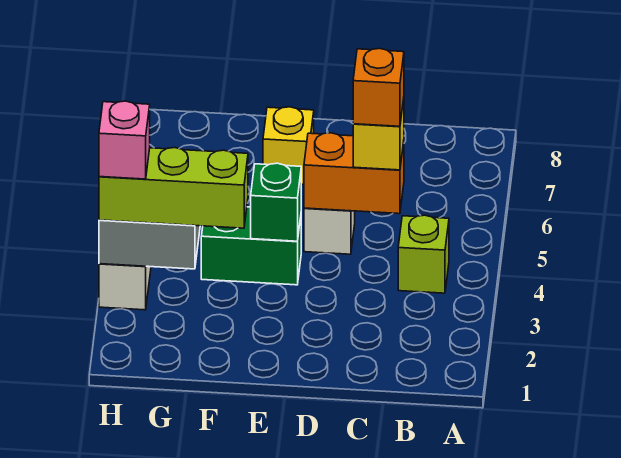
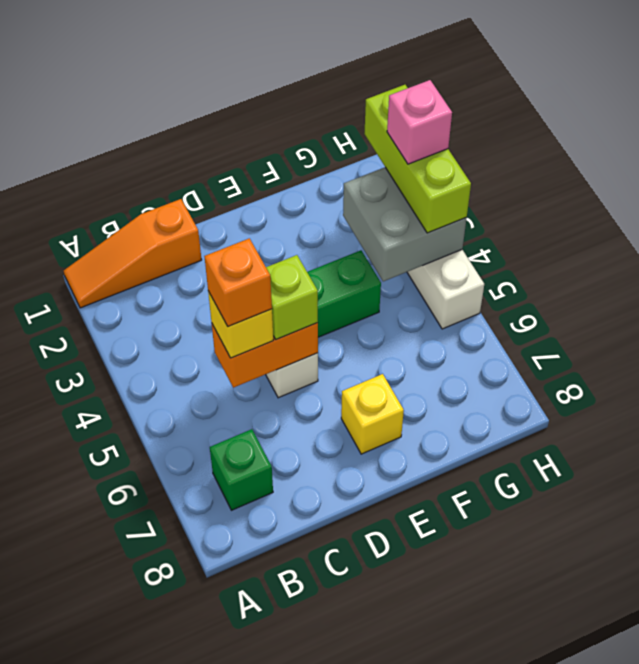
none -> orange 1x3 slope [64,199,202,308]
lime 1x1 brick [398,215,449,293] -> lime 1x1 brick moved to [266,255,318,340]
green 1x1 brick [251,163,301,241] -> green 1x1 brick moved to [210,429,273,510]
lime 1x3 brick [99,148,248,228] -> lime 1x3 brick turned to [364,85,471,233]

